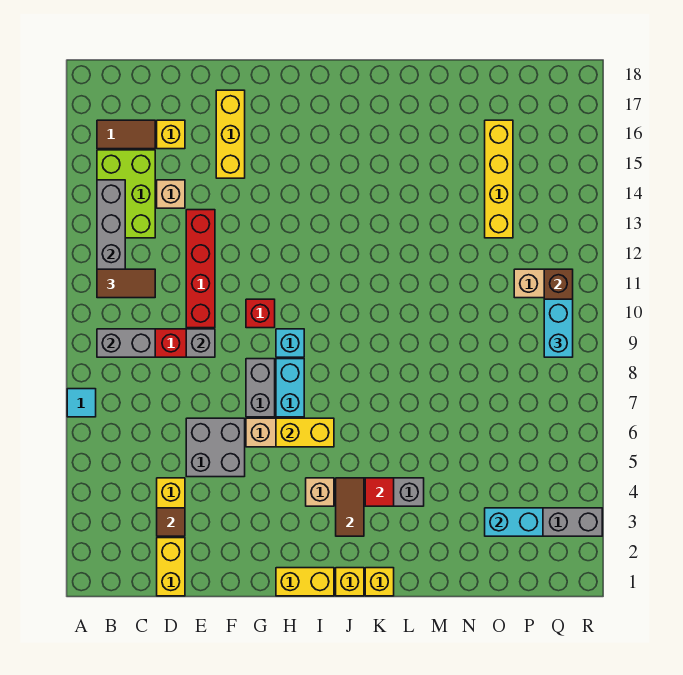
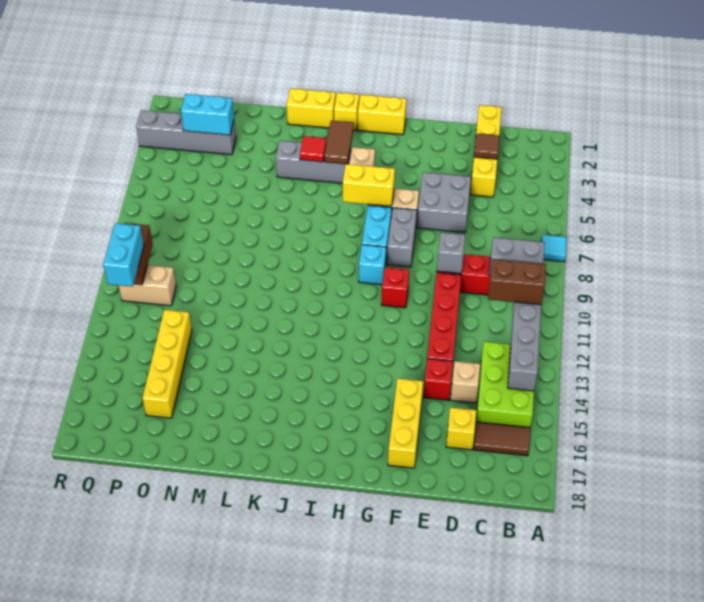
brown 1x2 tile [97,269,155,298] -> brown 1x2 brick [488,259,546,305]
none -> red 1x1 brick [424,358,453,400]
yellow 1x1 brick [365,568,394,596] -> yellow 1x2 brick [287,88,336,128]
cyan 1x2 brick [544,299,573,357] -> cyan 1x2 brick moved to [103,223,144,287]

